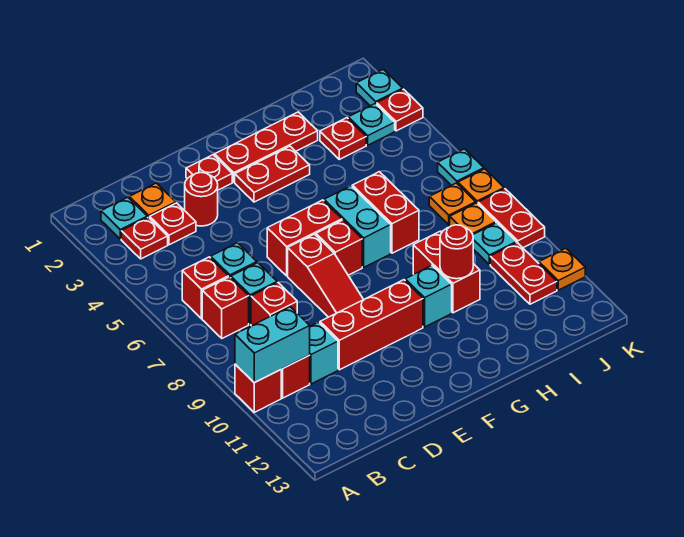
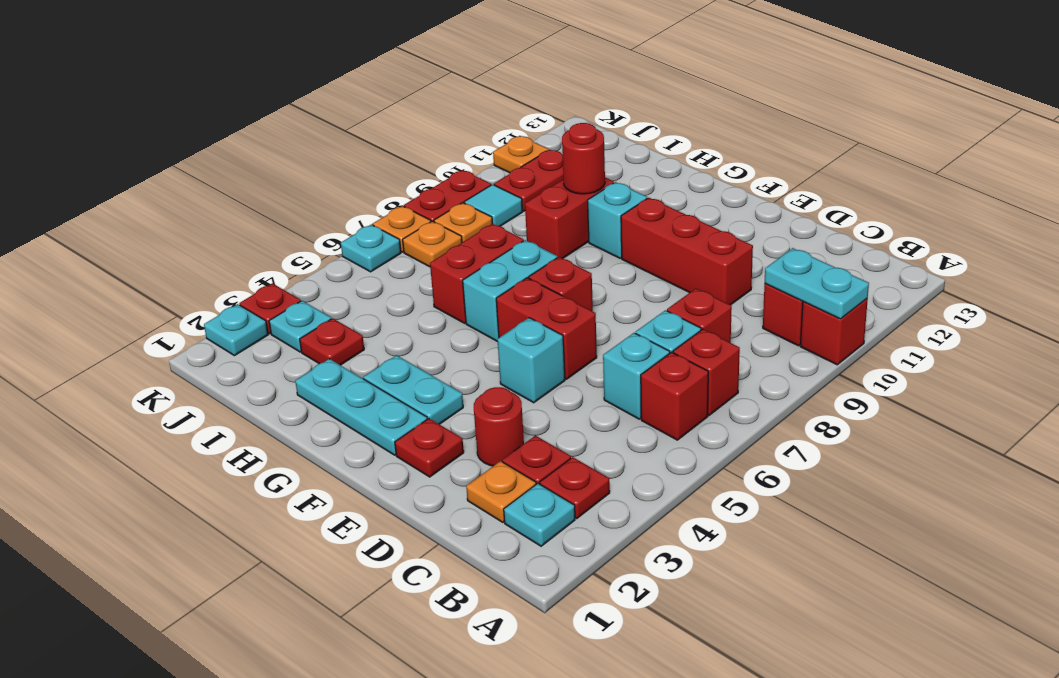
cyan 1x2 brick [235,307,310,383] -> cyan 1x2 plate [765,248,869,319]
cyan 1x1 brick [310,322,338,384] -> cyan 1x1 brick moved to [497,318,565,403]
red 1x3 slope [288,234,364,317] -> none
red 1x3 plate [215,112,318,182] -> cyan 1x3 plate [295,359,427,455]
red 1x2 plate [235,146,310,202] -> cyan 1x2 plate [363,355,463,424]
cyan 1x1 plate [473,223,516,265] -> cyan 1x1 tile [464,185,522,226]

